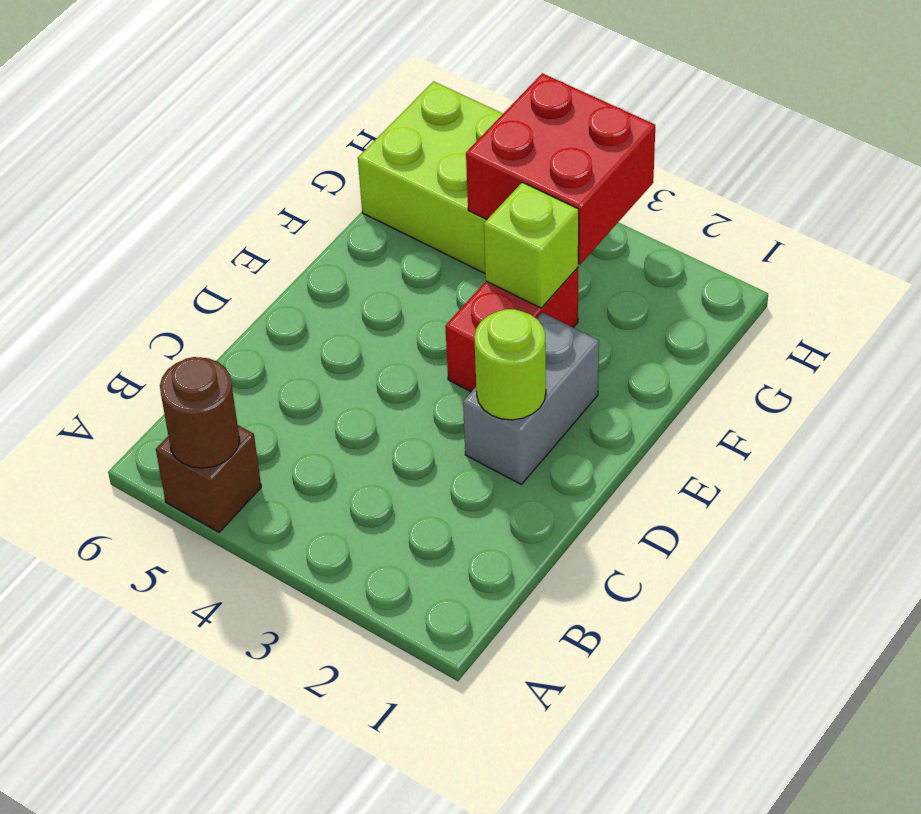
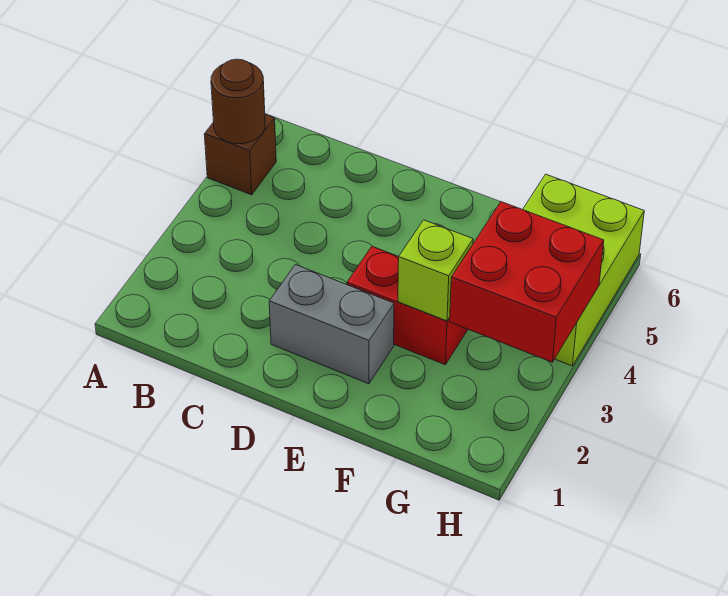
lime 1x1 round brick [474,309,546,420] -> none

